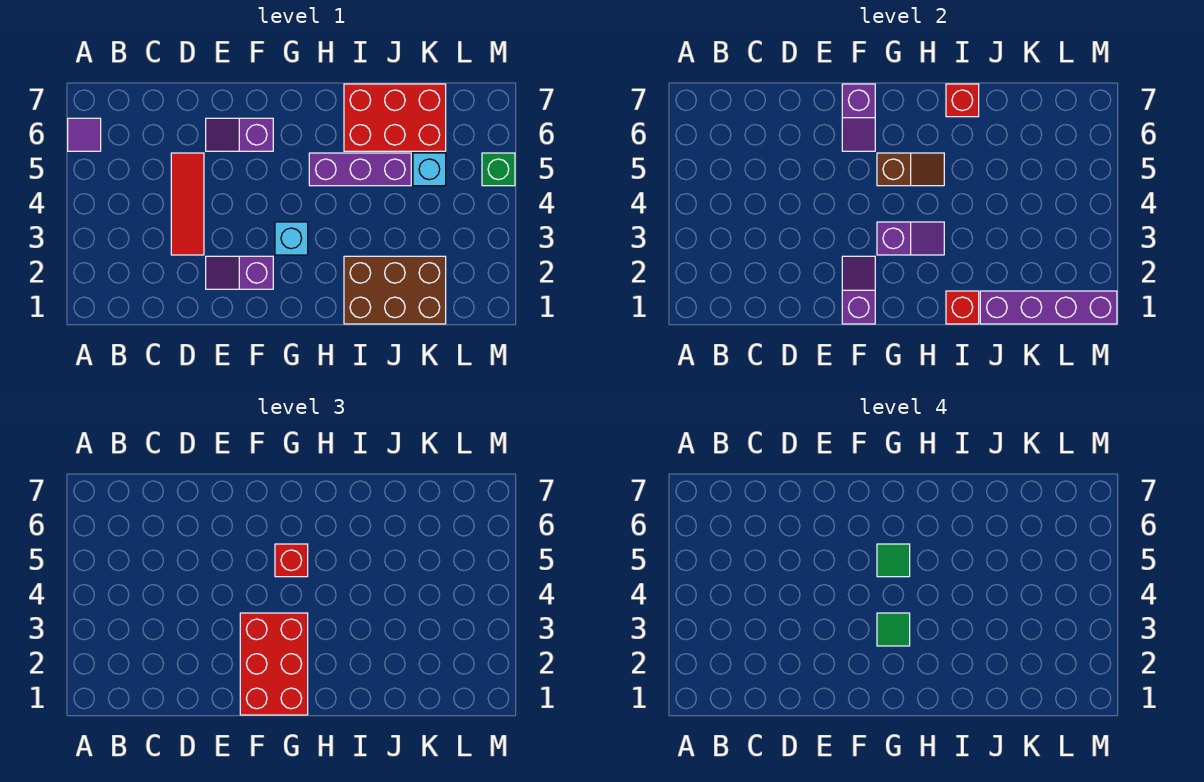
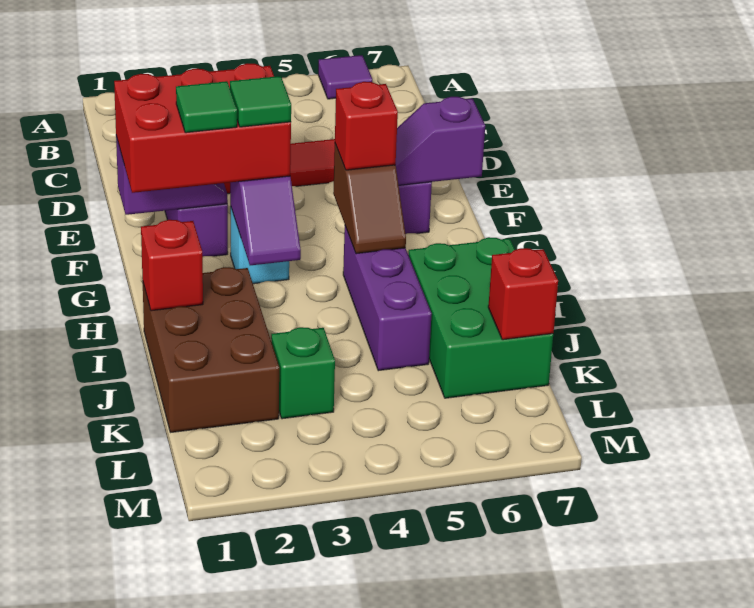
green 1x1 tile [877,544,910,577] -> green 1x1 tile moved to [176,81,237,133]
red 2x3 brick [344,84,446,151] -> green 2x3 brick [408,237,553,398]
red 1x1 brick [946,84,979,117] -> red 1x1 brick moved to [488,248,558,340]
purple 1x4 brick [980,291,1117,324] -> none
cyan 1x1 brick [413,153,446,186] -> none
green 1x1 brick [482,153,515,186] -> green 1x1 brick moved to [271,327,335,419]

